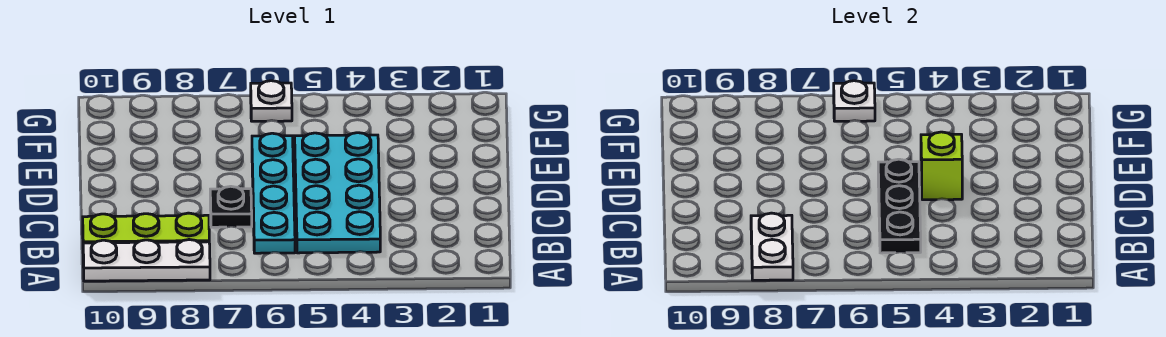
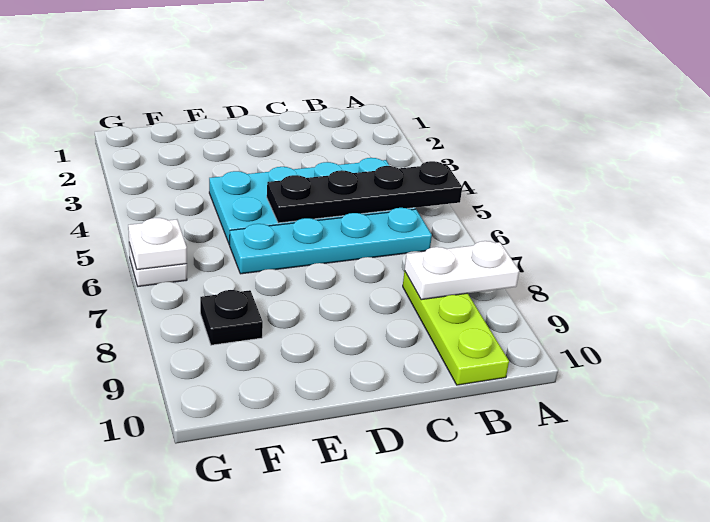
white 1x3 plate [83,240,210,281] -> none
black 1x3 plate [878,159,921,253] -> black 1x4 plate [267,161,462,223]
black 1x1 plate [210,186,252,227] -> black 1x1 plate moved to [200,290,263,345]
lime 1x1 brick [921,132,962,200] -> none

